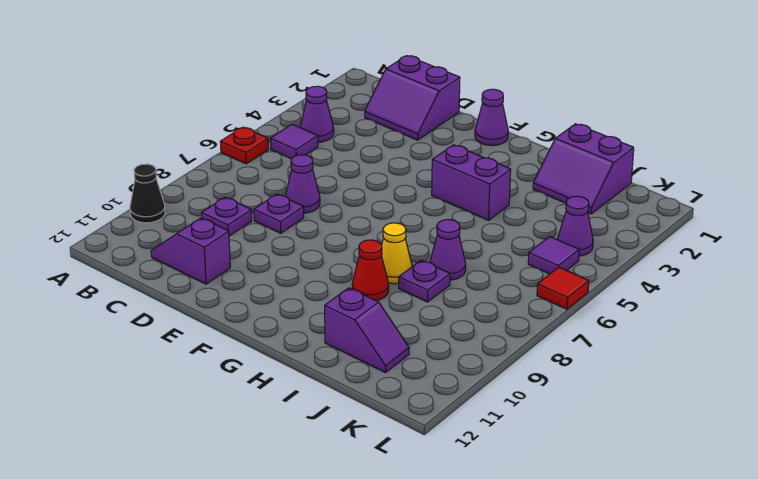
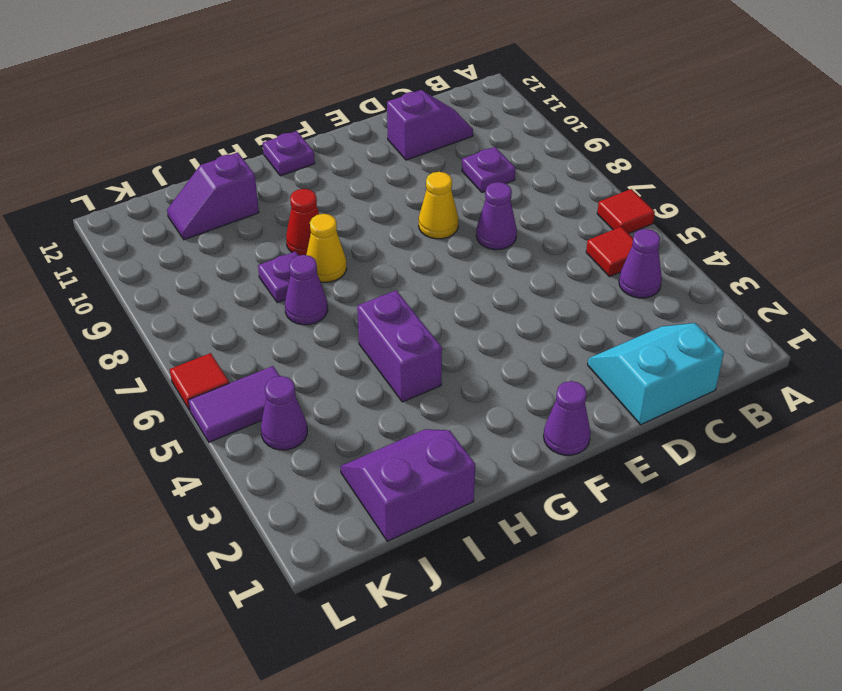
red 1x1 plate [220,127,268,164] -> red 1x1 tile [597,189,655,234]
black 1x1 cone [130,164,165,223] -> none
purple 1x1 tile [270,124,318,159] -> red 1x1 tile [586,227,633,277]
purple 2x2 slope [365,56,460,140] -> cyan 2x2 slope [588,323,724,425]
purple 1x1 plate [254,194,304,233] -> purple 1x1 plate moved to [263,131,315,176]
none -> yellow 1x1 cone [419,172,459,239]
purple 1x2 brick [432,145,511,220] -> purple 1x2 brick turned to [357,290,442,402]
purple 1x1 tile [528,237,579,274] -> purple 1x2 tile [188,366,280,442]

